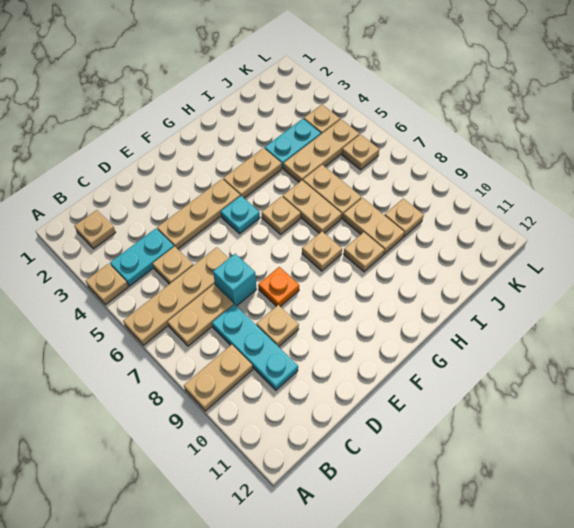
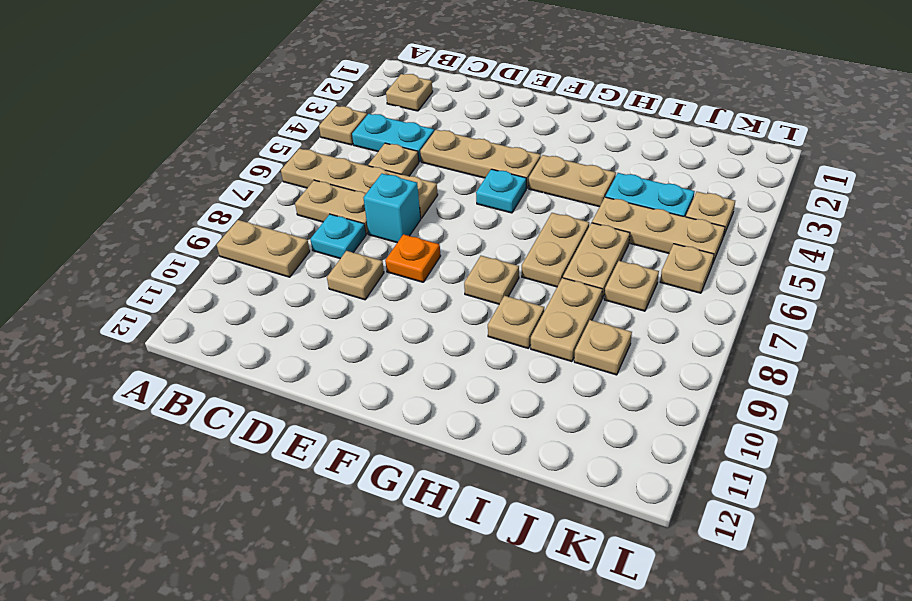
cyan 1x3 plate [212,304,298,390] -> cyan 1x1 plate [310,214,366,259]
tan 1x1 plate [262,196,301,234] -> tan 1x1 plate moved to [604,261,659,311]

